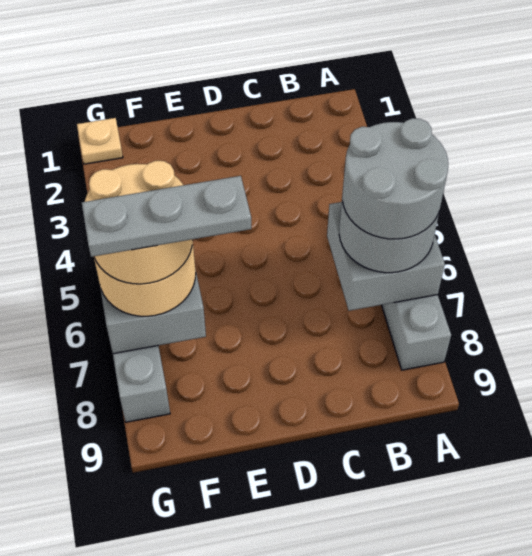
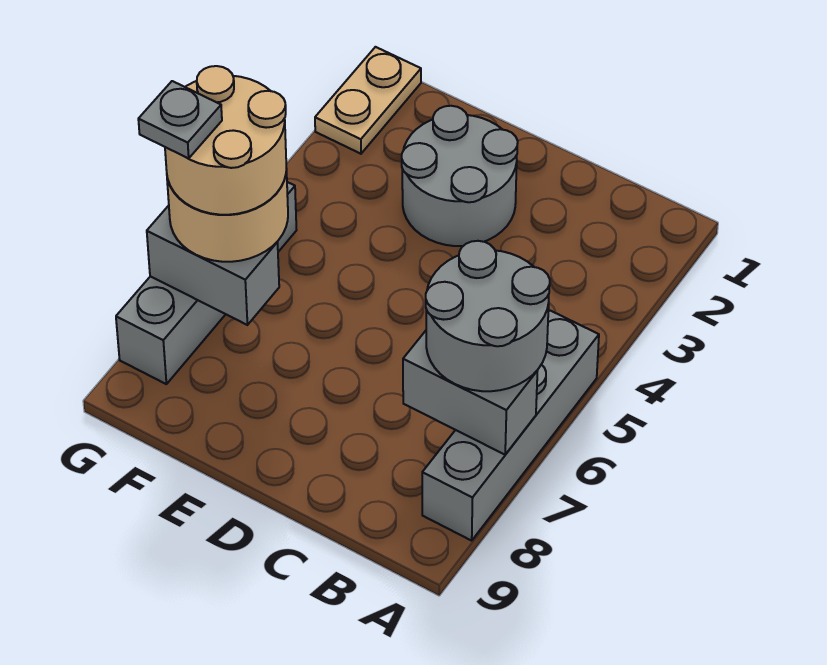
grey 2x2 brick [327,202,445,311] -> grey 1x2 brick [403,331,537,455]
grey 2x2 round brick [342,118,448,239] -> grey 2x2 round brick moved to [402,106,518,246]
grey 1x3 plate [82,176,251,257] -> grey 1x1 plate [138,81,222,159]
tan 1x1 plate [77,118,123,164] -> tan 1x2 plate [315,47,421,154]

